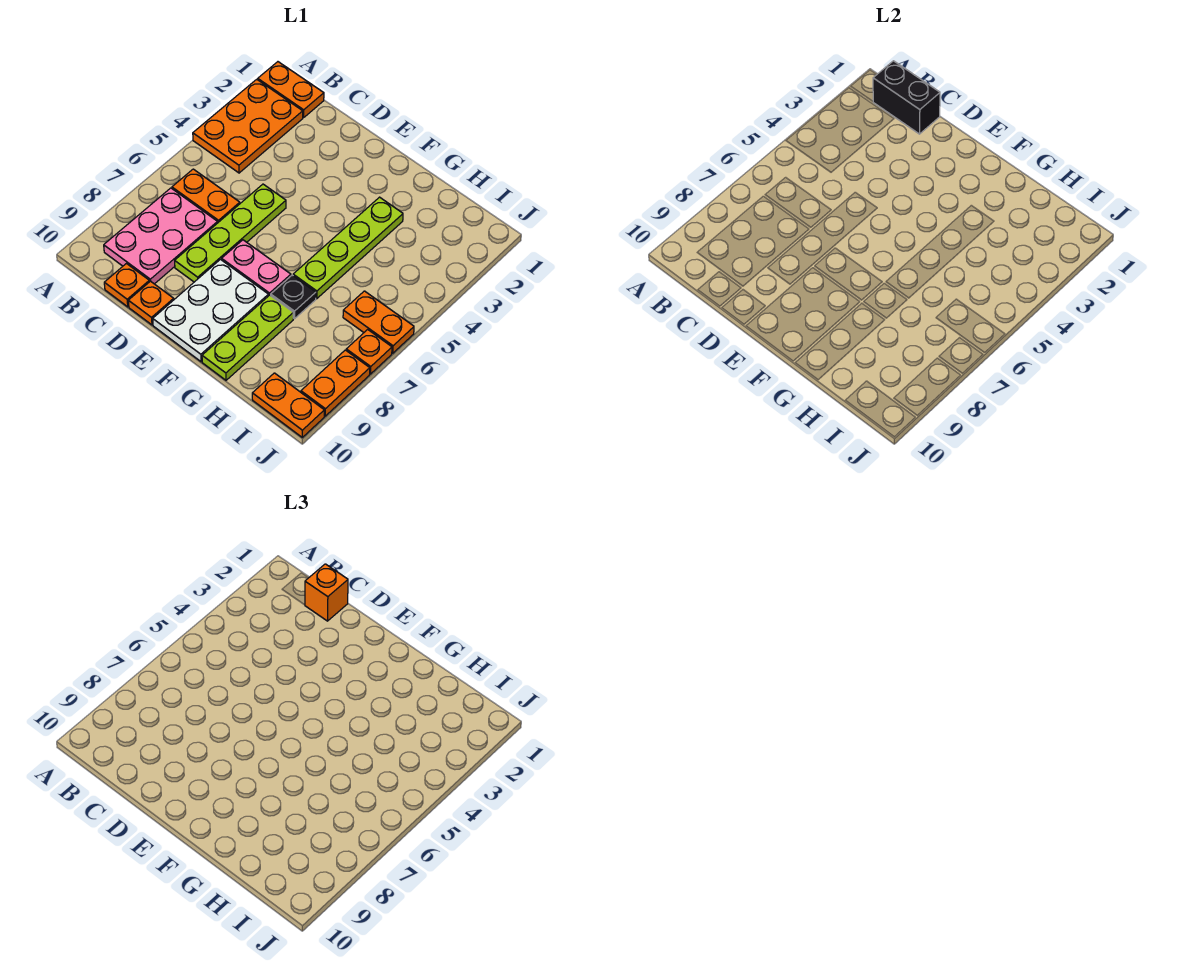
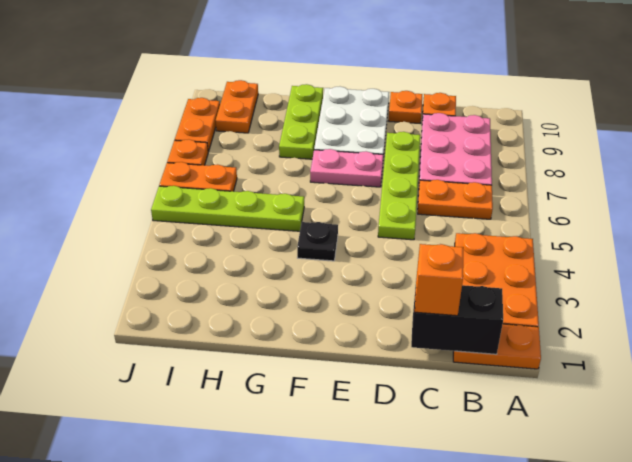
lime 1x4 plate [293,197,403,299] -> lime 1x4 plate turned to [151,186,304,231]
black 1x1 plate [271,275,316,319] -> black 1x1 plate moved to [297,222,338,261]
orange 1x2 plate [252,373,324,437] -> orange 1x2 plate turned to [216,80,258,133]

